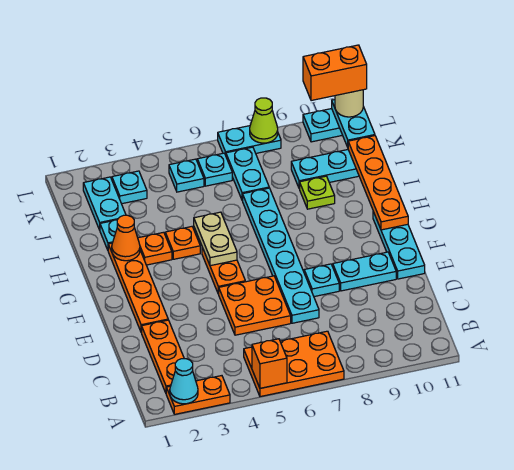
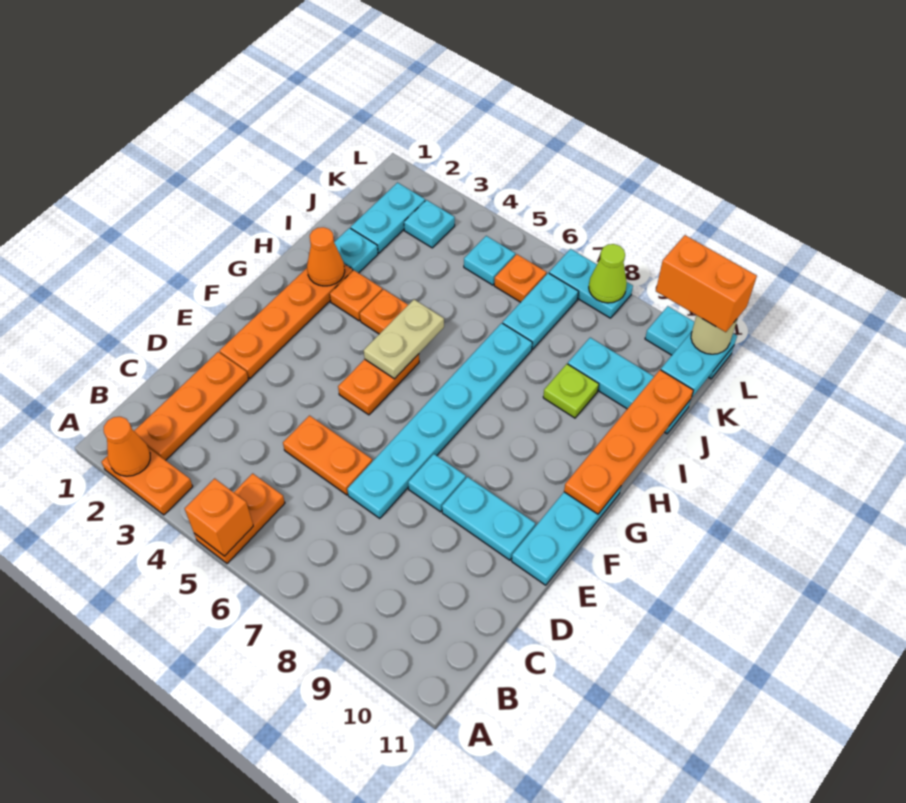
cyan 1x1 cone [170,359,198,404] -> orange 1x1 cone [104,417,150,476]
orange 2x3 plate [244,331,344,397] -> orange 1x2 plate [194,473,285,564]
orange 2x2 plate [219,276,291,335] -> orange 1x2 plate [283,416,372,495]
cyan 1x1 plate [197,153,232,186] -> orange 1x1 plate [494,254,547,302]

